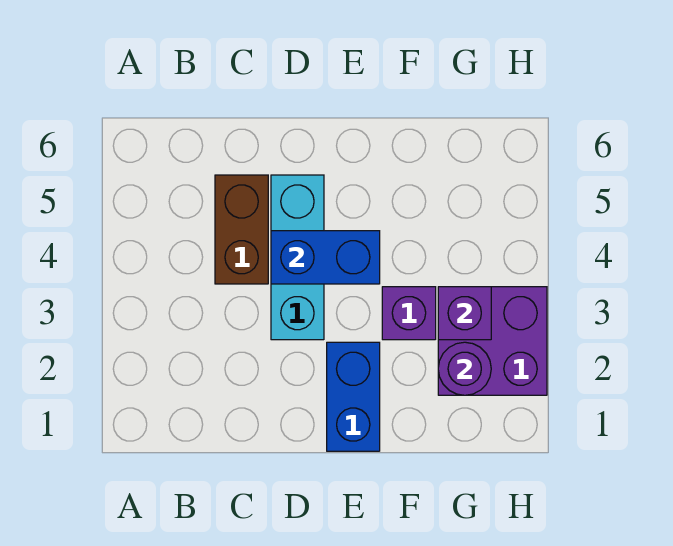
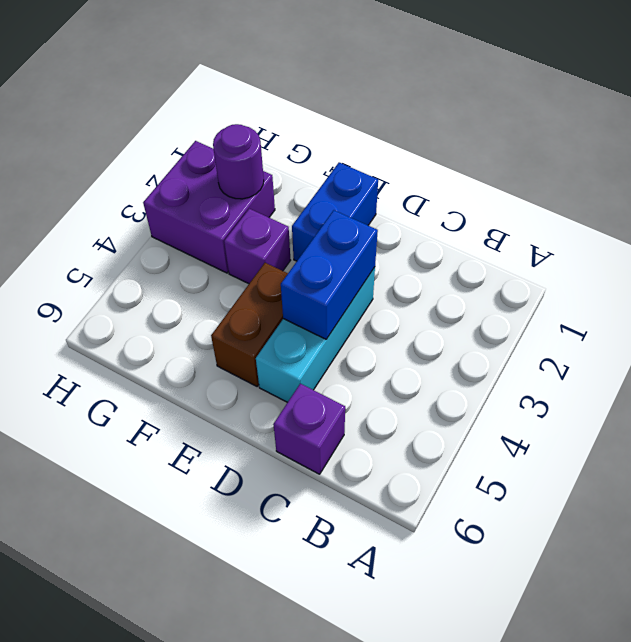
brown 1x2 brick [215,175,268,284] -> brown 1x2 brick moved to [211,263,288,386]
blue 1x2 brick [271,231,380,284] -> blue 1x2 brick turned to [281,210,378,339]
purple 1x1 brick [438,287,491,340] -> purple 1x1 brick moved to [273,384,345,474]

